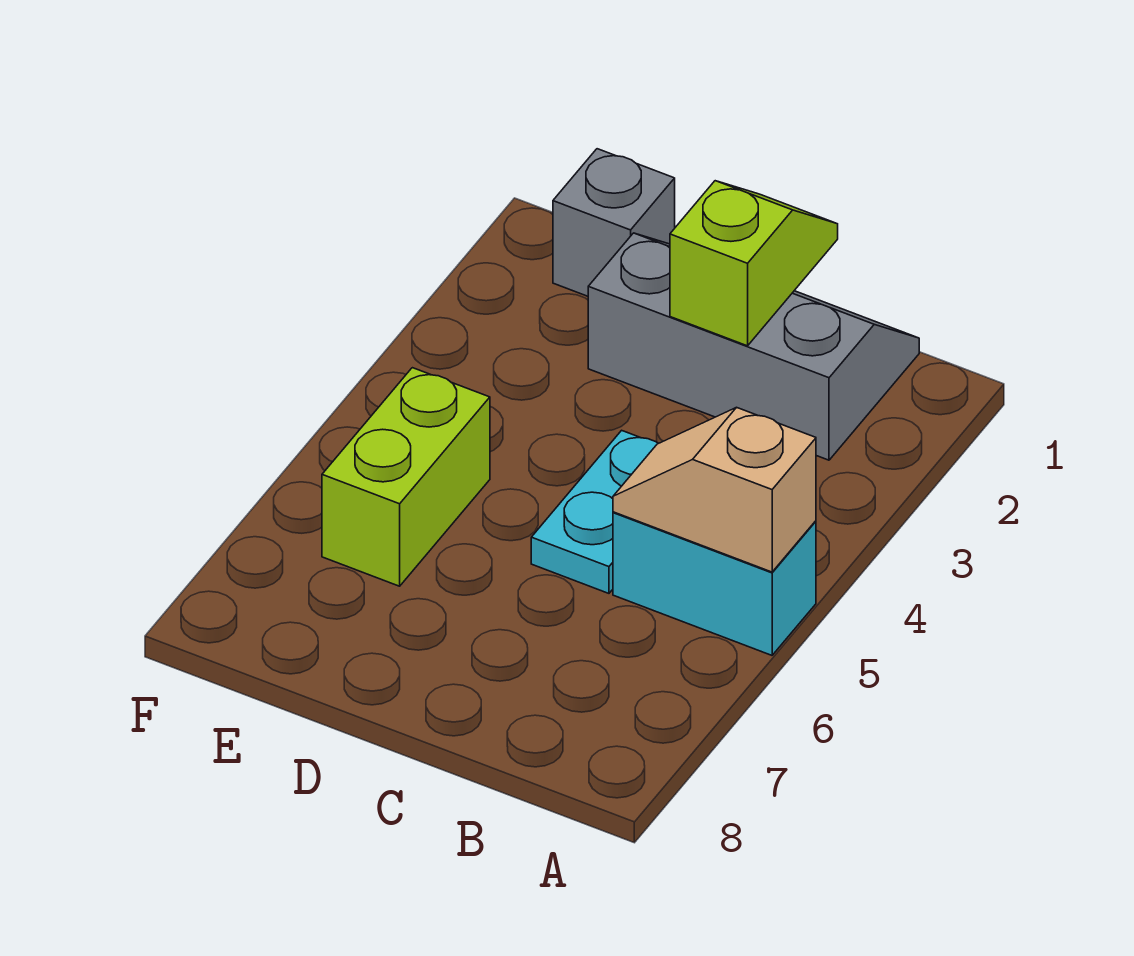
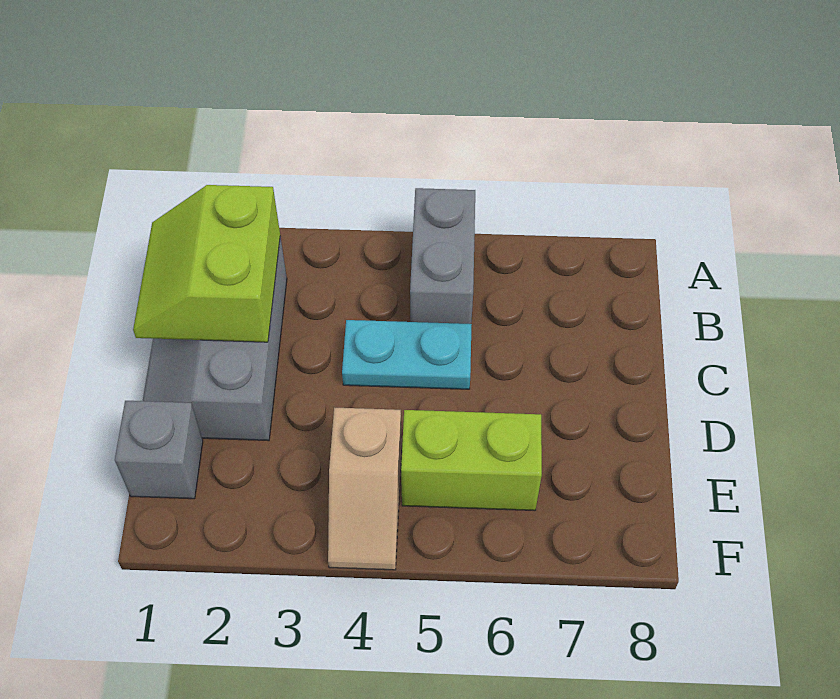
cyan 1x2 brick [613,512,816,655] -> grey 1x2 brick [410,188,475,324]
tan 1x2 slope [613,407,816,572] -> tan 1x2 slope moved to [328,408,402,570]
lime 1x2 slope [670,181,838,346] -> lime 2x2 slope [133,185,280,342]

